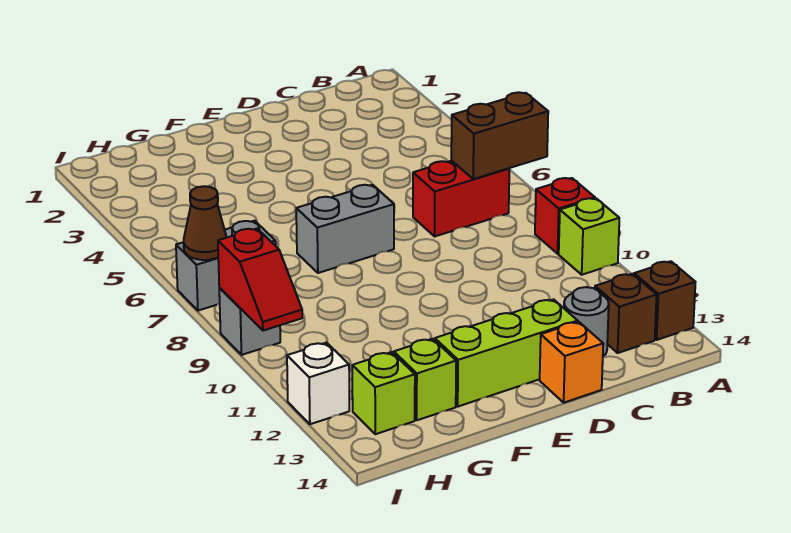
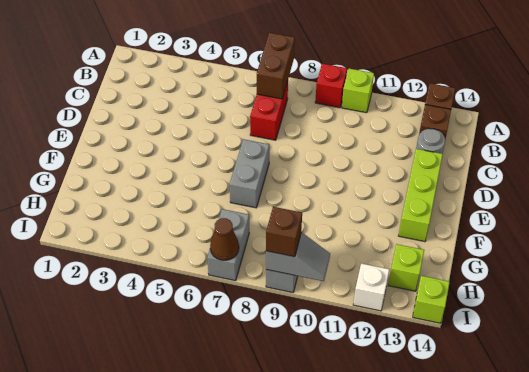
orange 1x1 brick [540,322,603,403] -> none
lime 1x1 brick [394,339,456,420] -> lime 1x1 brick moved to [413,276,450,323]
red 1x2 slope [218,229,302,331] -> grey 1x2 slope [266,232,330,281]
none -> brown 1x1 brick [266,207,302,257]

